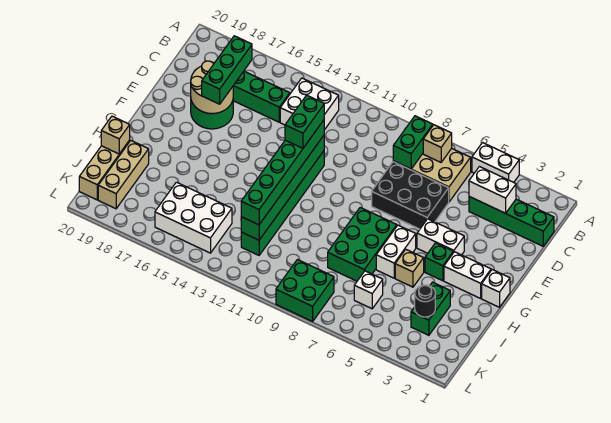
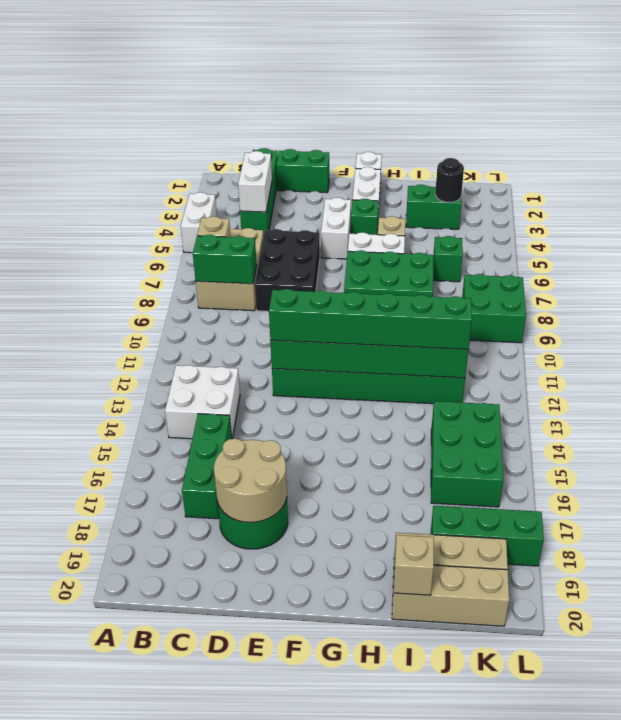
green 1x3 brick [202,36,252,104] -> green 1x3 brick moved to [431,506,544,566]
green 1x2 brick [285,95,324,148] -> green 1x2 brick moved to [276,149,329,193]
white 1x1 brick [354,271,383,309] -> green 1x1 brick [433,236,463,282]
white 2x3 brick [155,182,232,253] -> green 2x3 brick [431,401,503,507]

